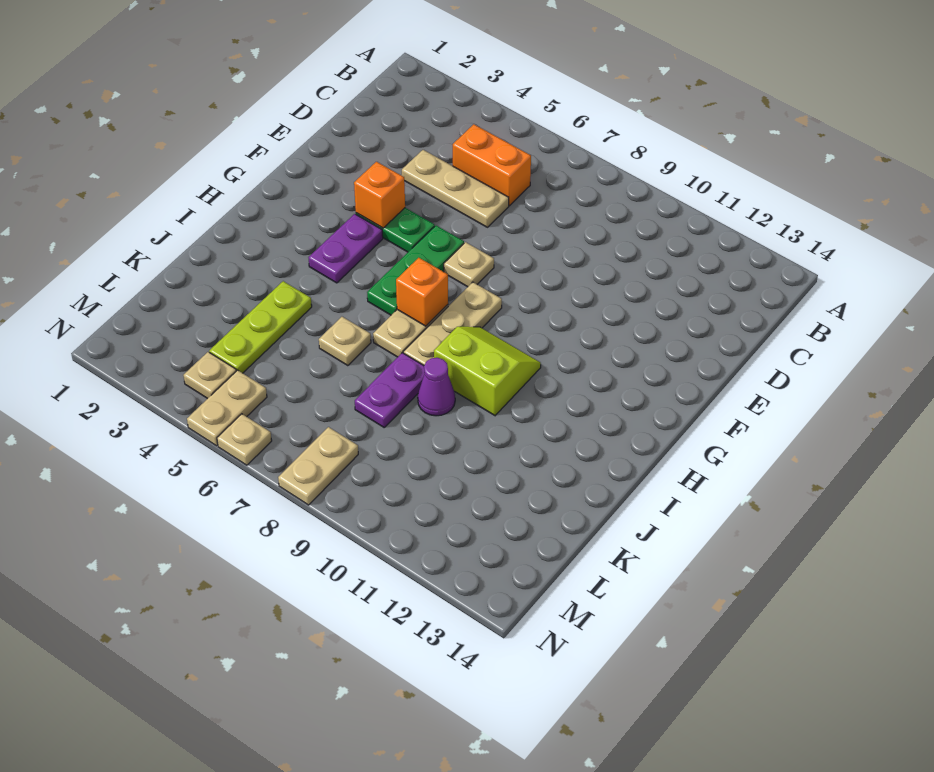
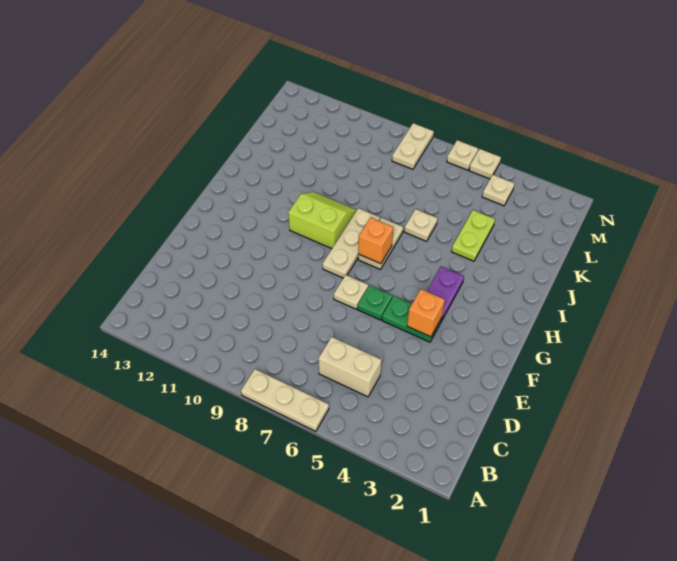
orange 1x2 brick [453,124,531,206] -> tan 1x2 brick [319,337,382,397]
tan 1x3 plate [402,150,509,227] -> tan 1x3 plate moved to [241,369,329,431]
green 1x3 plate [367,226,464,315] -> green 1x1 plate [358,285,392,320]
lime 2x2 slope [434,327,541,416] -> lime 2x2 slope turned to [288,192,357,249]
lime 1x3 plate [209,281,312,373] -> lime 1x2 plate [451,210,495,261]
purple 1x2 plate [355,353,425,427] -> none
purple 1x1 cone [418,358,455,416] -> none
tan 1x2 plate [187,370,267,446] -> tan 1x1 plate [469,149,501,179]

